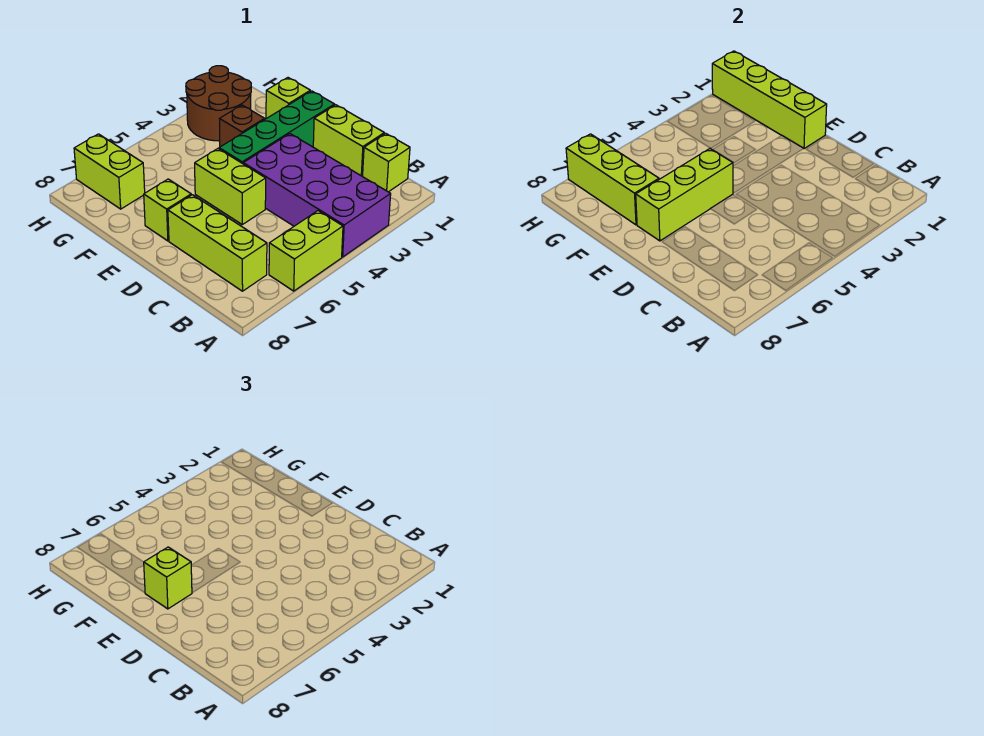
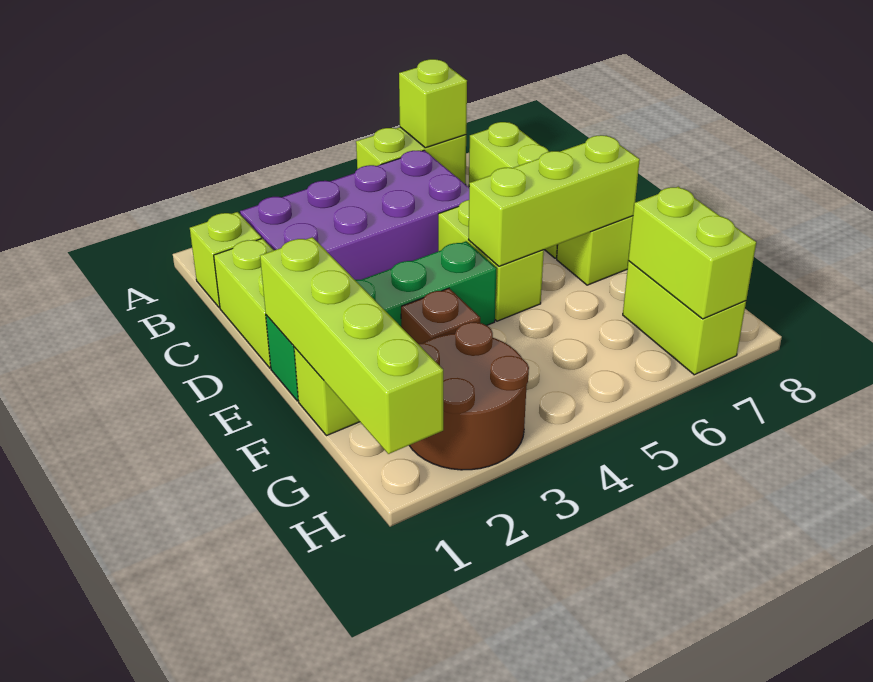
purple 2x4 brick [243,134,391,257] -> purple 2x4 brick turned to [240,150,469,280]
lime 1x1 brick [144,547,192,609] -> lime 1x1 brick moved to [399,59,467,148]
lime 1x3 brick [566,134,659,225] -> lime 1x2 brick [629,187,756,319]

